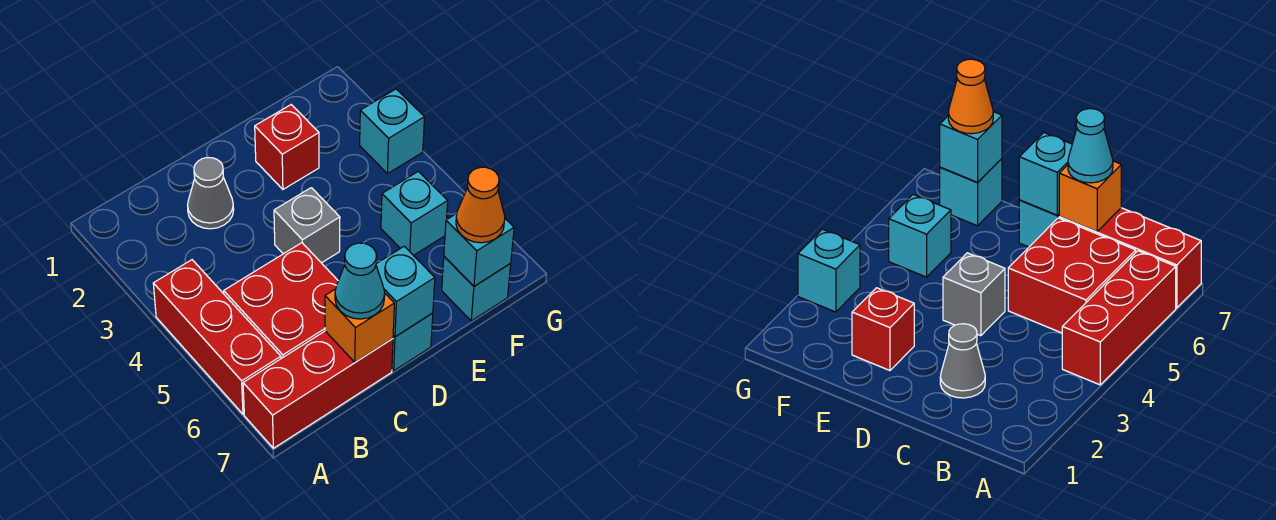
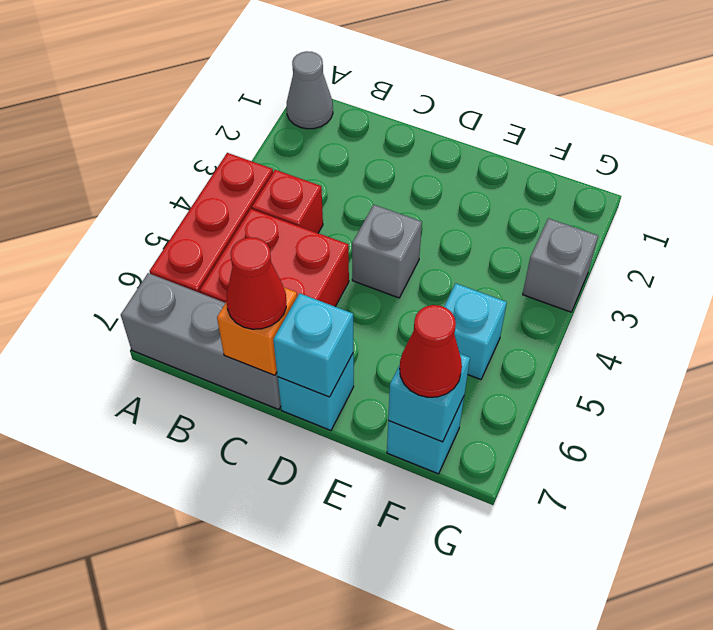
red 1x3 brick [243,331,393,448] -> grey 1x3 brick [121,273,281,410]
grey 1x1 cone [187,158,234,229] -> grey 1x1 cone moved to [287,51,333,129]
cyan 1x1 cone [335,243,385,319] -> red 1x1 cone [226,237,286,329]
red 1x1 brick [255,105,319,189] -> red 1x1 brick moved to [252,170,323,233]
orange 1x1 cone [456,167,505,243] -> red 1x1 cone [400,305,462,397]
cyan 1x1 brick [360,89,424,174] -> grey 1x1 brick [523,218,598,312]

